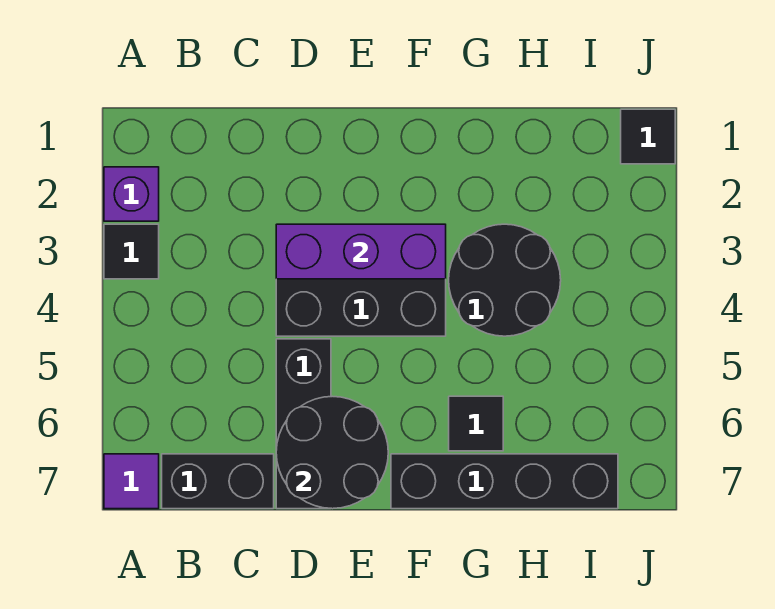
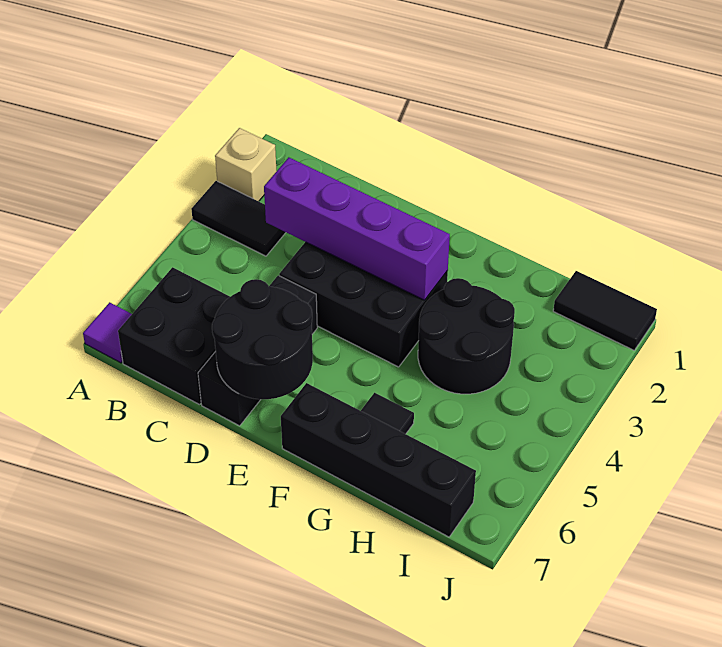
purple 1x1 brick [104,167,159,221] -> tan 1x1 brick [215,128,277,201]
black 1x1 tile [104,224,159,279] -> black 1x2 tile [191,181,286,256]
black 1x2 brick [162,454,274,509] -> black 2x2 brick [118,267,230,405]
purple 1x3 brick [276,224,446,279] -> purple 1x4 brick [264,157,450,300]
black 1x1 tile [621,109,675,164] -> black 1x2 tile [553,271,657,350]

